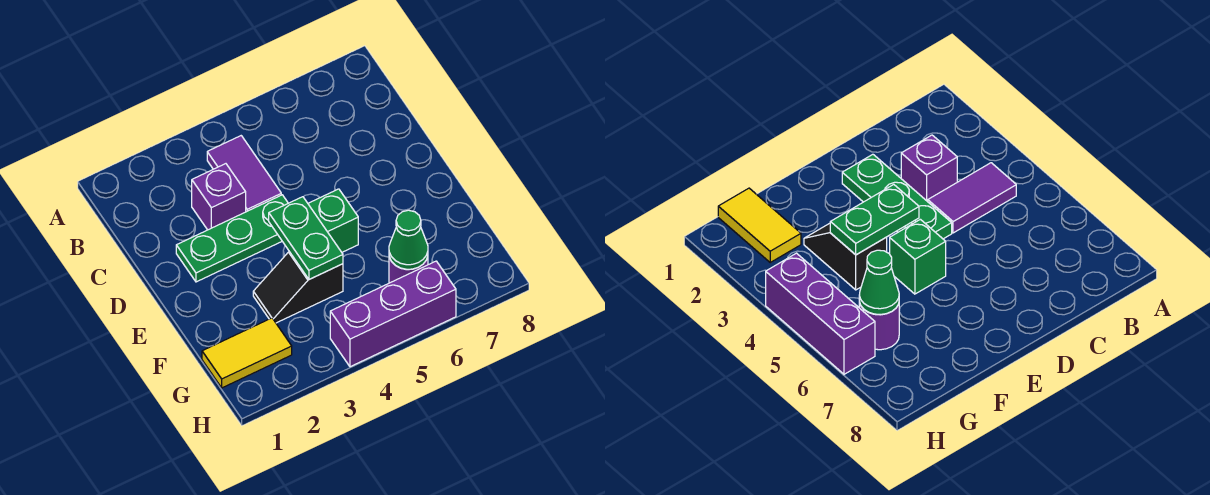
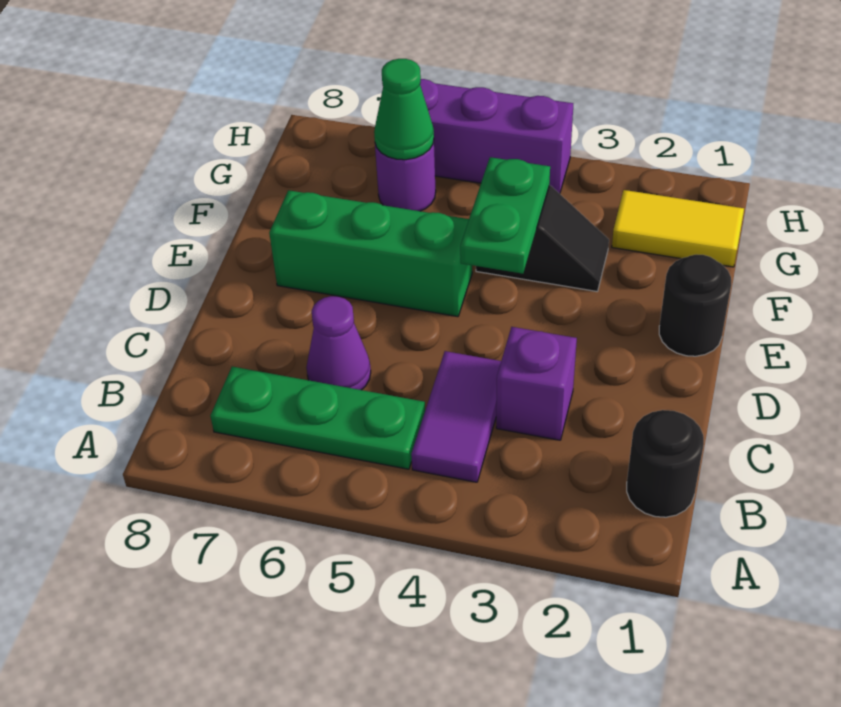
none -> black 1x1 round brick [627,410,704,517]
none -> purple 1x1 cone [306,296,371,390]
green 1x3 plate [176,195,288,282] -> green 1x3 plate moved to [210,366,425,469]
none -> black 1x1 round brick [659,254,731,356]
green 1x1 brick [308,189,358,252] -> green 1x3 brick [269,190,472,317]

